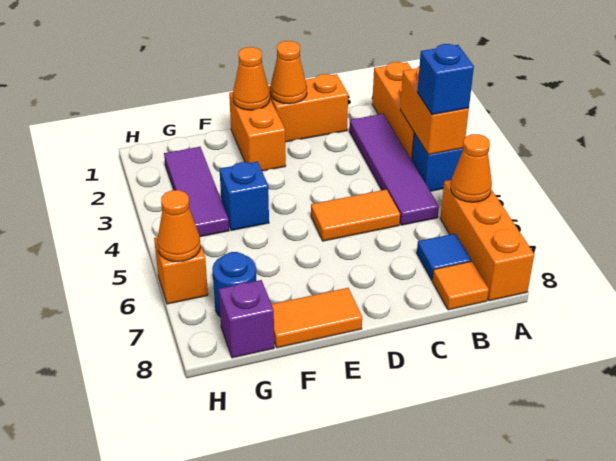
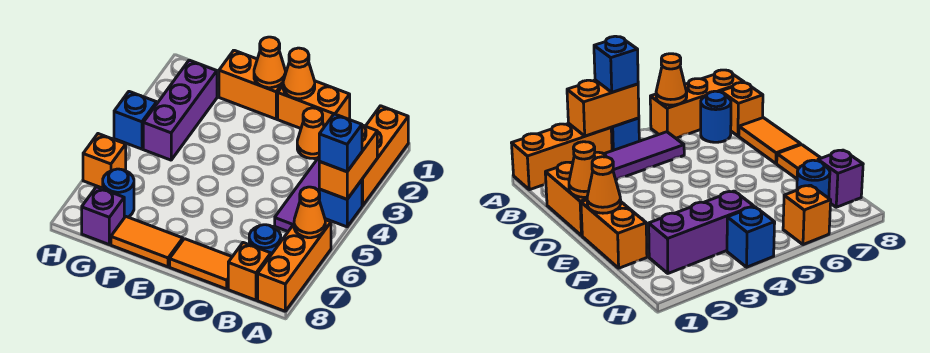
blue 1x1 tile [417,234,471,280] -> blue 1x1 round brick [249,225,281,254]
orange 1x1 tile [432,261,489,310] -> orange 1x1 brick [228,243,271,300]
orange 1x2 tile [311,190,400,241] -> orange 1x2 tile moved to [170,239,232,289]
orange 1x2 brick [229,92,286,171] -> orange 1x2 brick turned to [219,50,287,119]
blue 1x1 brick [220,162,269,231] -> blue 1x1 brick moved to [114,92,157,149]
purple 1x3 tile [164,147,229,237] -> purple 1x3 brick [143,60,217,160]
orange 1x1 cone [157,190,201,262] -> orange 1x1 cone moved to [297,108,324,159]

